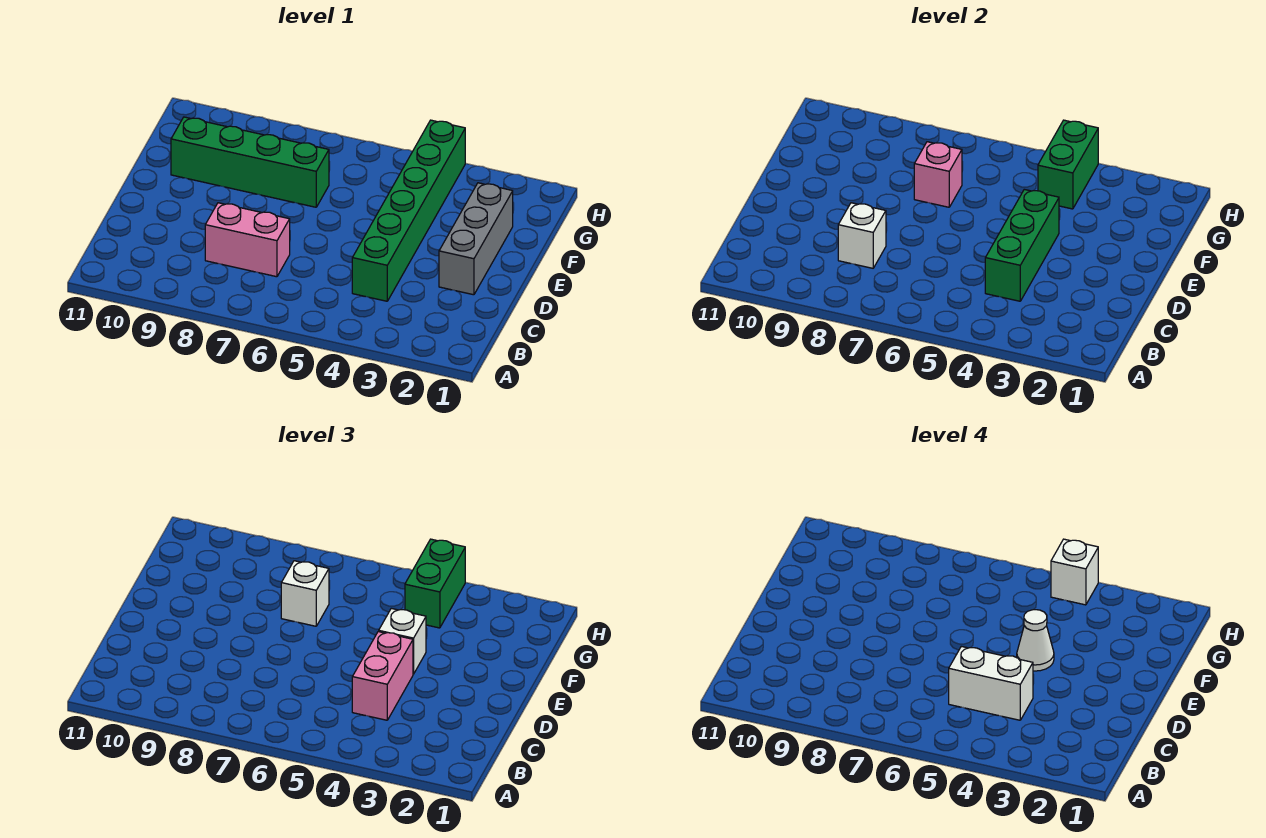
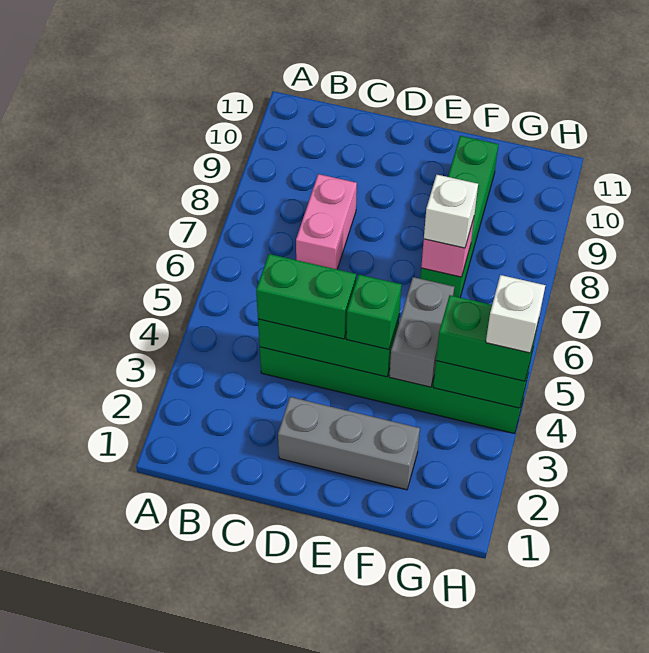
pink 1x2 brick [352,632,413,720] -> green 1x2 brick [256,254,356,339]
white 1x2 brick [949,646,1033,720] -> none
white 1x1 brick [838,203,886,268] -> none
white 1x1 brick [379,608,426,674] -> green 1x1 brick [346,275,402,350]
white 1x1 cone [1017,610,1054,671] -> none
none -> grey 1x2 brick [389,277,454,387]

